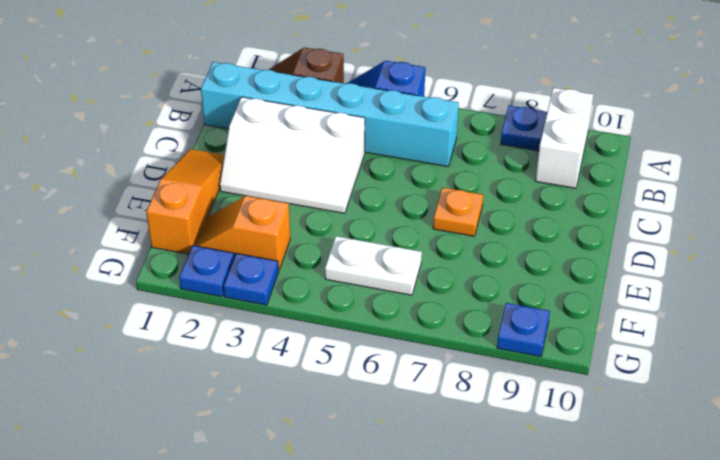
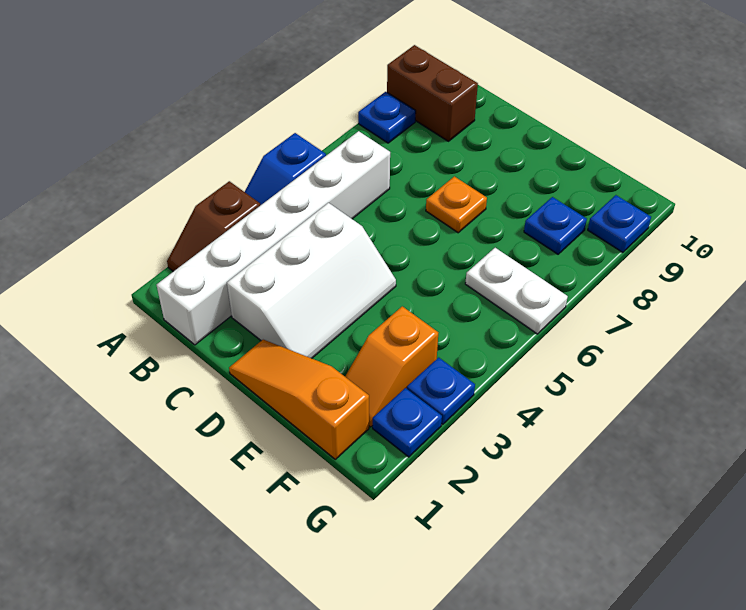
white 1x2 brick [535,88,593,188] -> brown 1x2 brick [387,45,478,141]
cyan 1x6 brick [201,62,459,166] -> white 1x6 brick [157,131,390,345]
white 1x2 plate [325,236,422,295] -> white 1x2 plate turned to [465,248,568,334]
none -> blue 1x1 plate [524,197,587,254]

